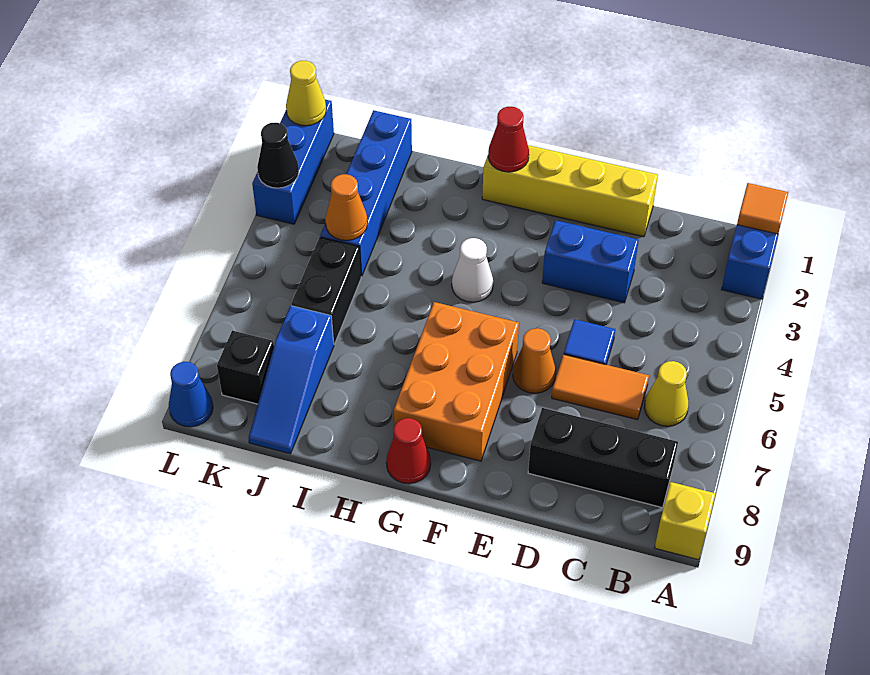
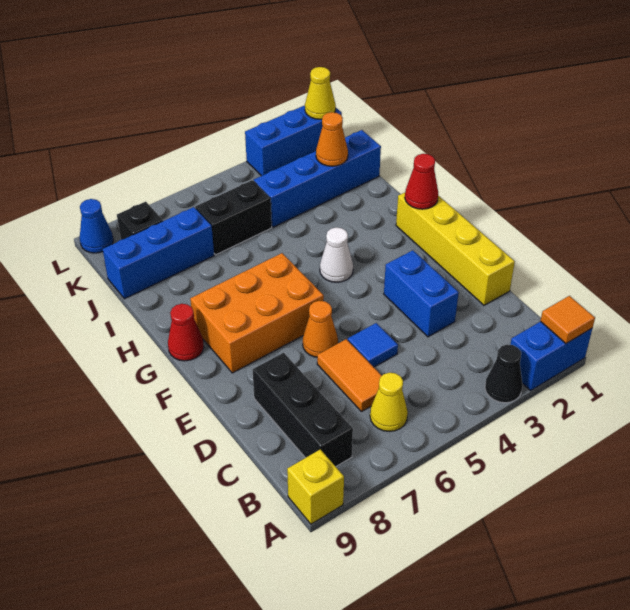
orange 1x1 cone [325,174,368,240] -> orange 1x1 cone moved to [316,112,348,166]
blue 1x3 slope [248,306,334,454] -> blue 1x3 brick [103,207,214,299]
black 1x1 cone [257,123,299,188] -> black 1x1 cone moved to [485,344,522,403]

